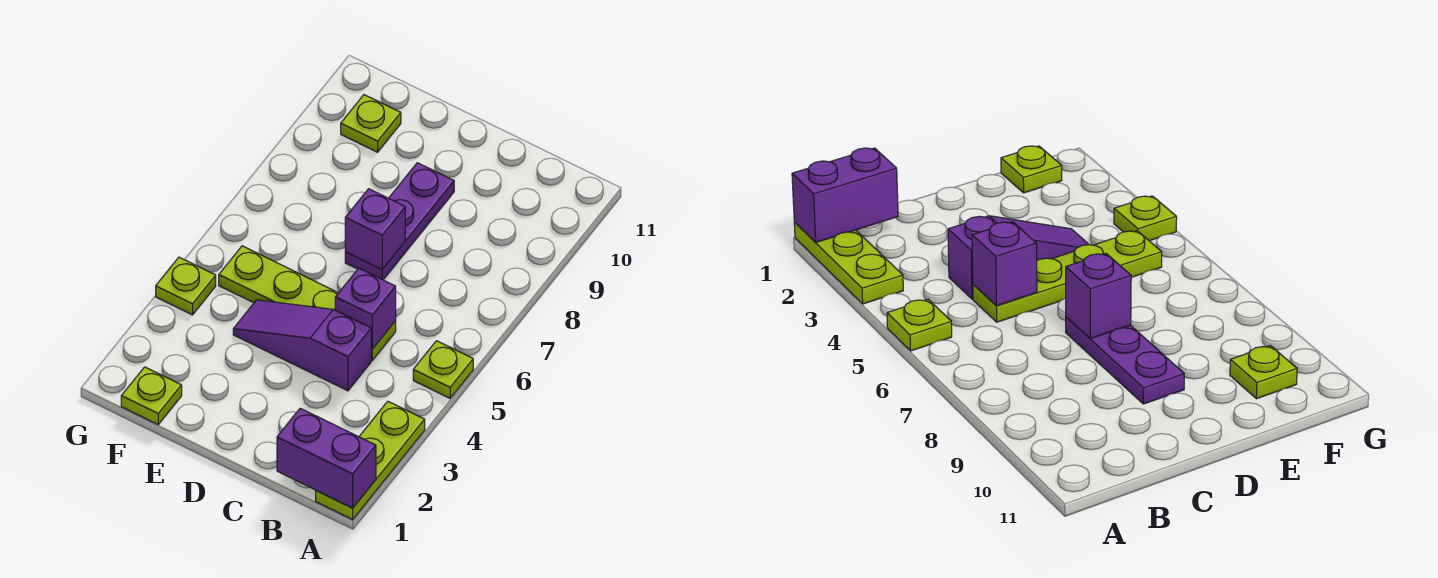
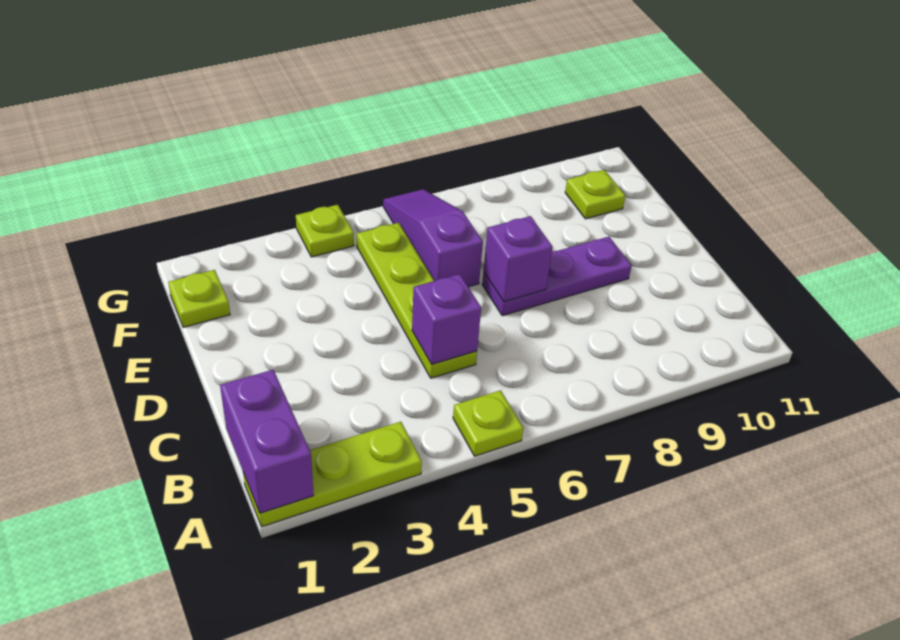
purple 1x3 slope [233,300,371,391] -> purple 1x3 slope moved to [383,189,483,287]

